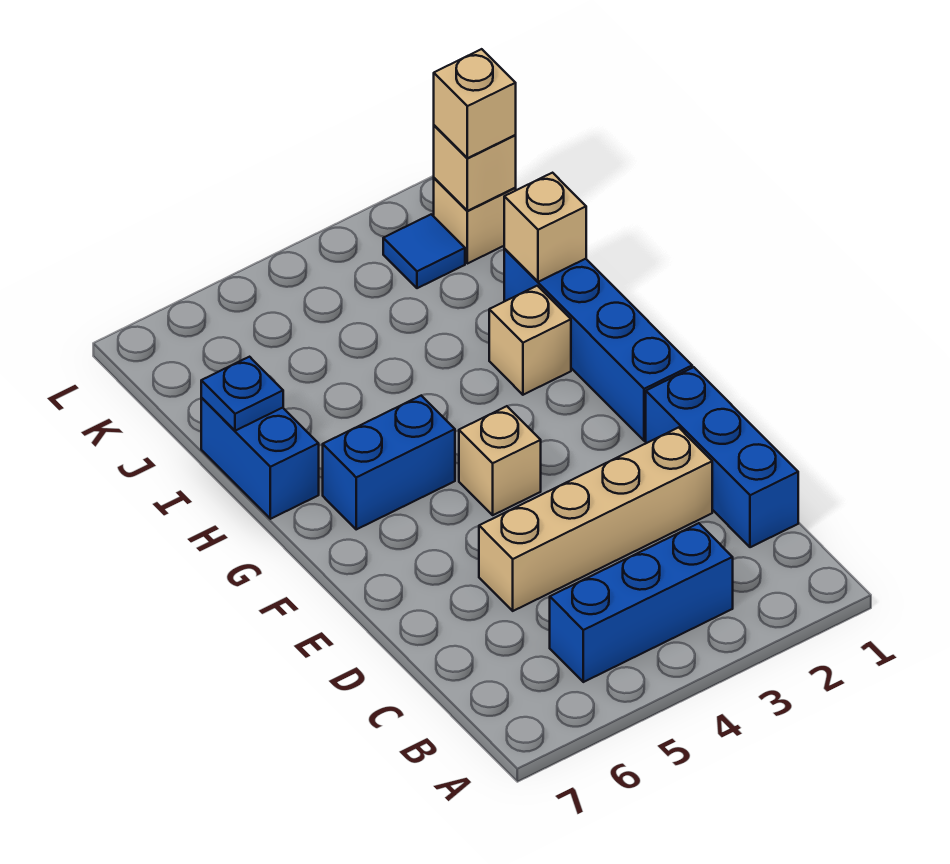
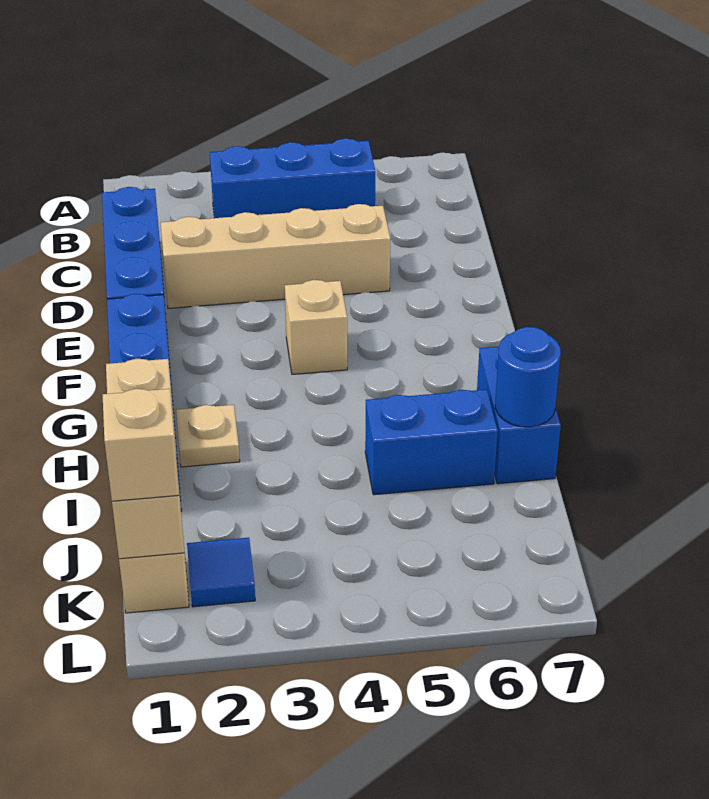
blue 1x2 brick [323,396,455,529] -> blue 1x2 brick moved to [365,389,498,495]
tan 1x1 brick [489,286,571,395] -> tan 1x1 plate [176,405,240,467]
blue 1x1 plate [201,357,283,431] -> blue 1x1 round brick [495,327,561,427]

